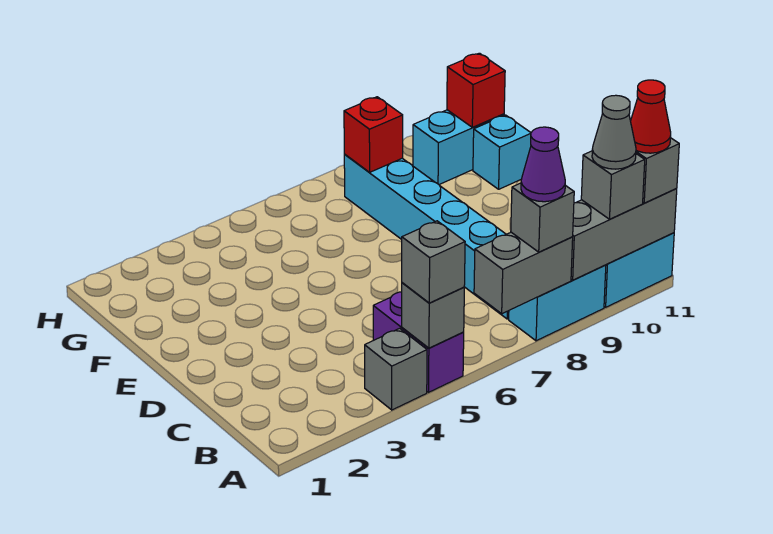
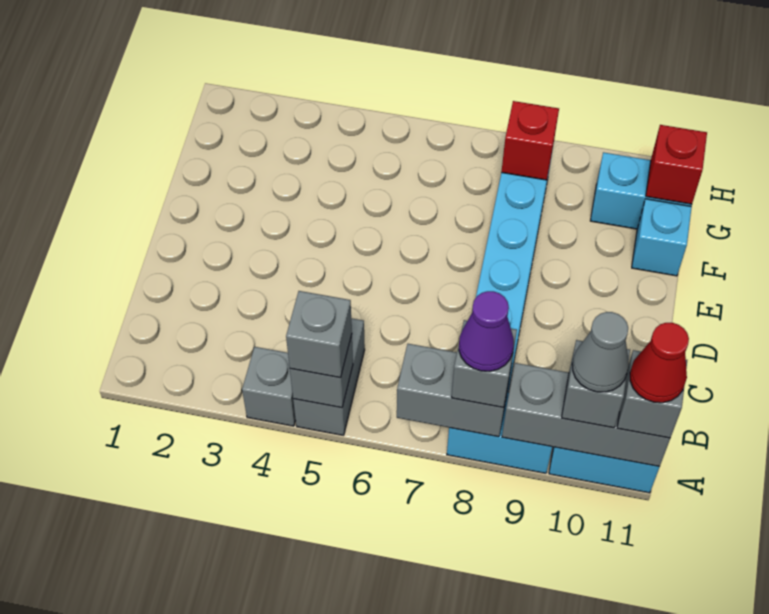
purple 1x2 brick [373,292,464,392] -> grey 1x2 brick [293,318,365,435]

